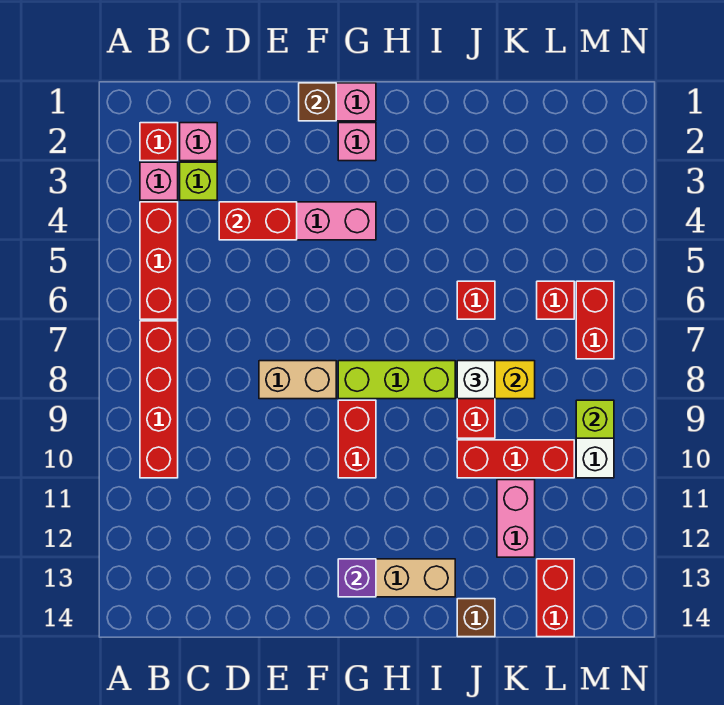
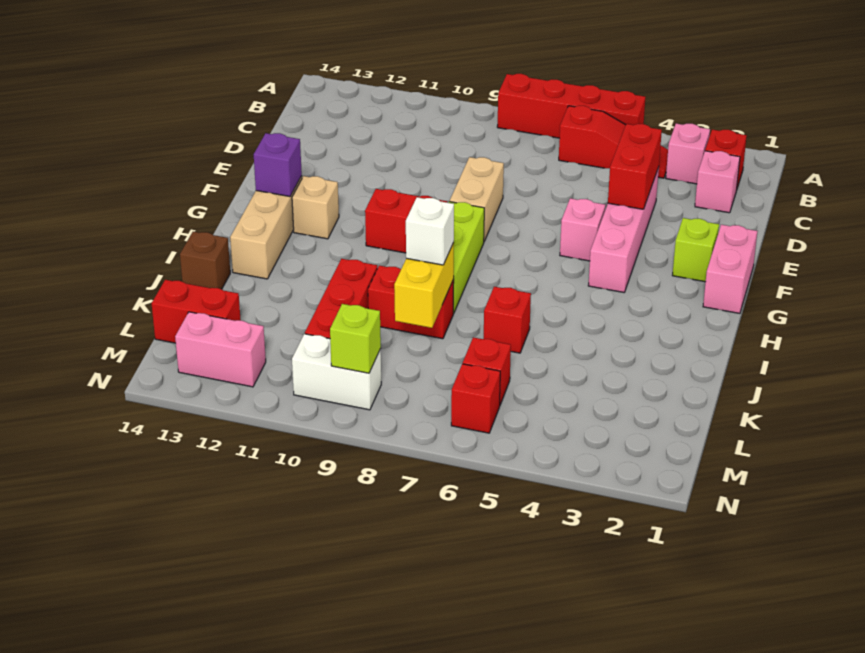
red 1x3 brick [140,202,178,319] -> red 1x3 slope [559,106,668,178]
red 1x4 brick [140,321,178,478] -> red 1x4 brick moved to [497,74,645,138]
lime 1x1 brick [180,162,217,200] -> lime 1x1 brick moved to [672,218,719,282]
brown 1x1 brick [299,83,336,121] -> none
pink 1x1 brick [338,123,376,161] -> pink 1x1 brick moved to [560,198,605,261]
none -> tan 1x1 brick [292,176,339,239]
pink 1x2 brick [497,480,535,557] -> pink 1x2 brick moved to [175,312,266,387]
red 1x2 brick [576,281,614,359] -> red 1x1 brick [451,364,500,433]

